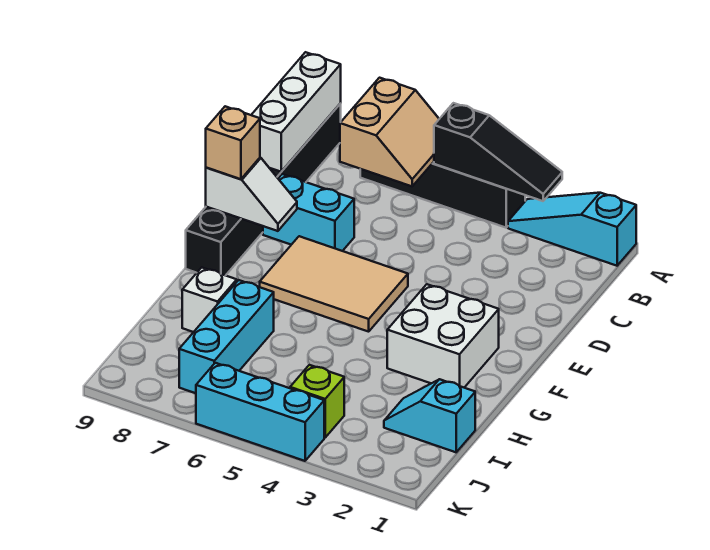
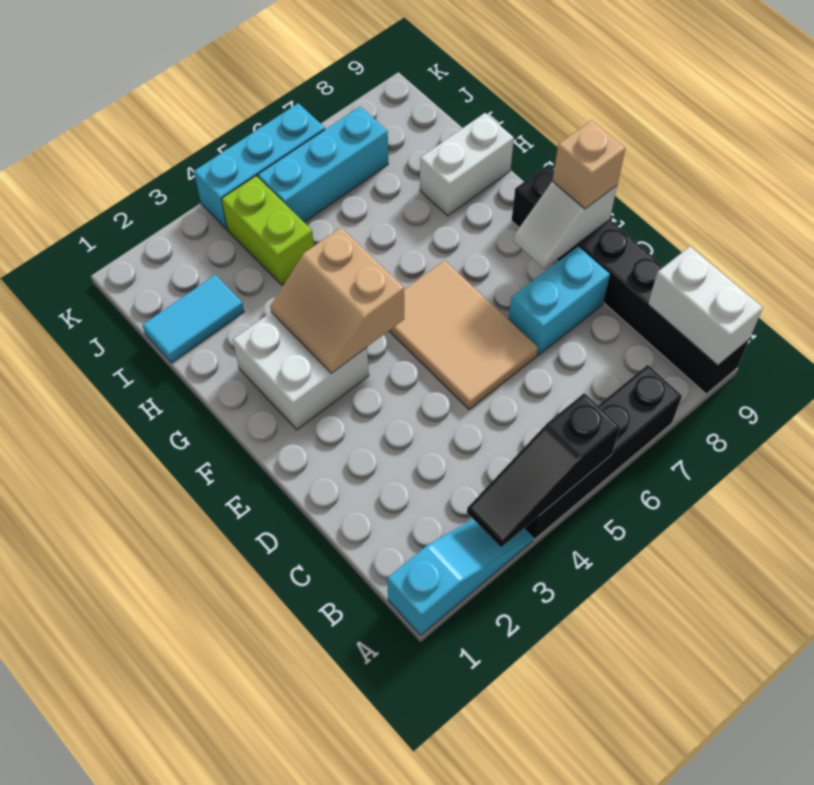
tan 2x2 slope [340,78,439,186] -> tan 2x2 slope moved to [270,228,404,373]
white 1x3 brick [252,52,341,172] -> white 1x2 brick [648,247,763,366]
tan 2x3 tile [260,236,408,332] -> tan 2x3 tile turned to [389,260,538,410]
cyan 1x3 brick [179,280,274,393] -> cyan 1x3 brick turned to [258,106,388,222]
white 1x1 brick [182,267,237,332] -> white 1x2 brick [420,113,514,216]
cyan 1x2 slope [384,379,475,452] -> cyan 1x2 tile [142,275,244,363]
lime 1x1 brick [290,365,344,438] -> lime 1x2 brick [222,176,314,285]

